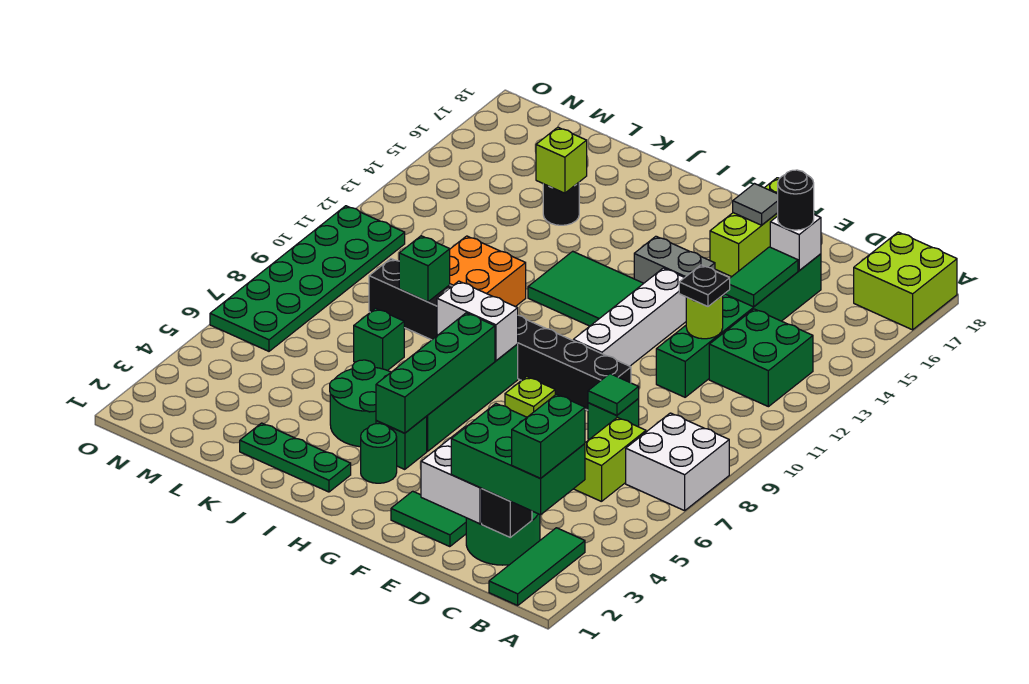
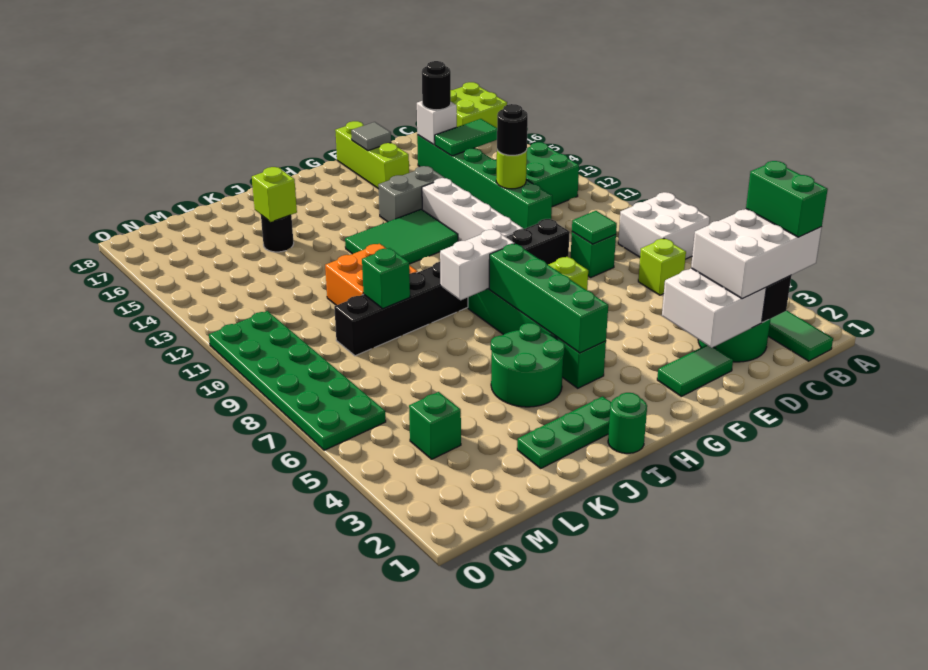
green 2x3 brick [451,404,585,515] -> white 2x3 brick [691,209,822,299]
lime 1x2 brick [574,417,646,502] -> lime 1x1 brick [638,239,686,295]
black 1x1 plate [679,265,730,306] -> black 1x1 round brick [497,104,528,155]
green 1x2 tile [725,247,798,307] -> green 1x2 tile turned to [435,119,497,156]
green 1x1 round brick [361,423,397,483] -> green 1x1 round brick moved to [608,393,647,453]
green 1x1 brick [354,308,404,371] -> green 1x1 brick moved to [409,392,461,459]

